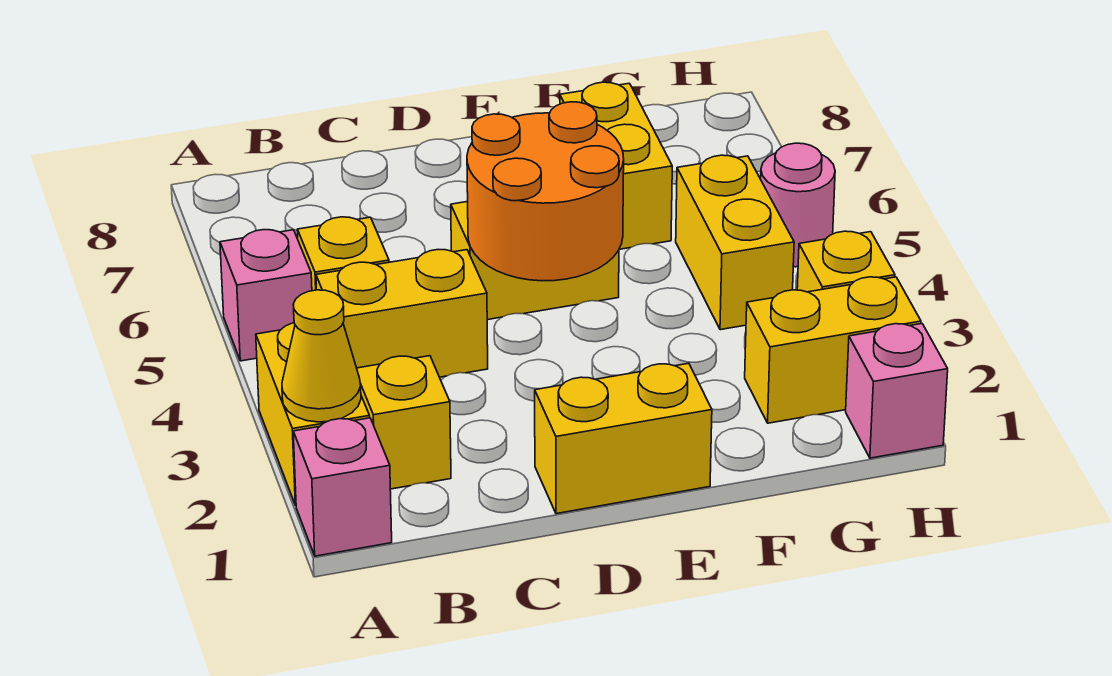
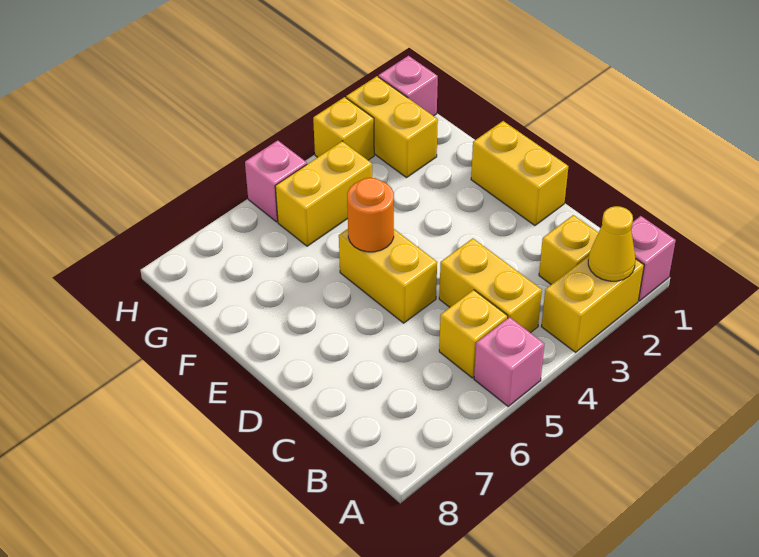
orange 2x2 round brick [467,102,624,281] -> orange 1x1 round brick [347,178,394,252]
yellow 1x2 brick [560,82,672,249] -> none
pink 1x1 round brick [761,143,835,267] -> pink 1x1 brick [245,140,307,222]

